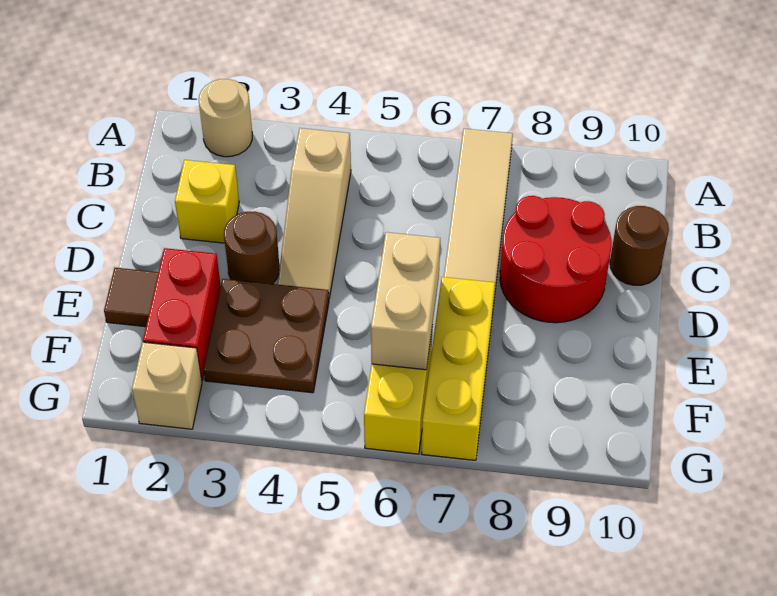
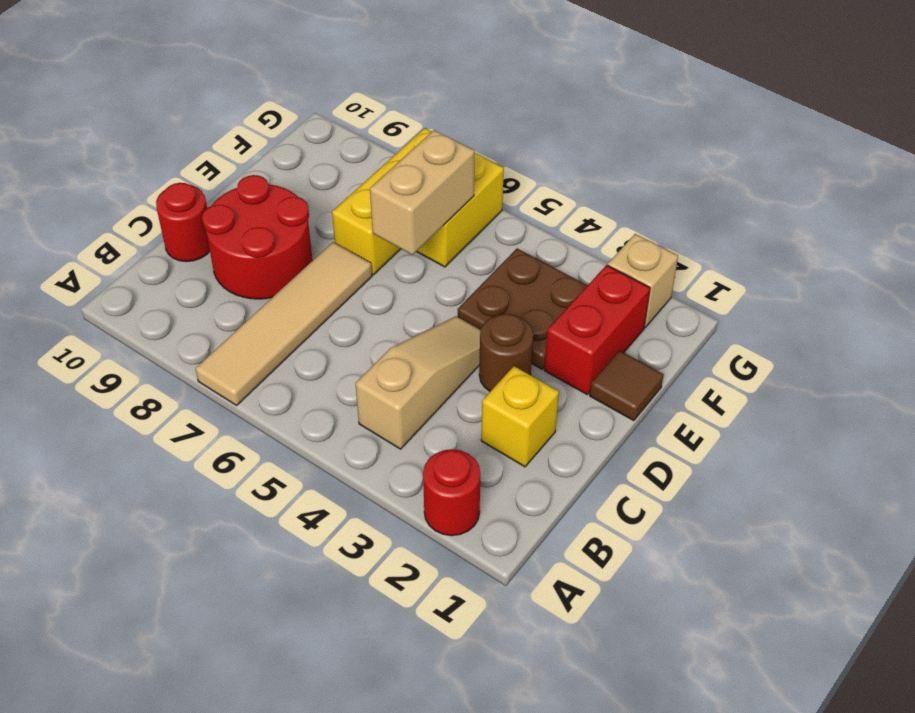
tan 1x1 round brick [199,79,252,157] -> red 1x1 round brick [423,449,480,536]
brown 1x1 round brick [610,206,669,285] -> red 1x1 round brick [156,183,210,262]

